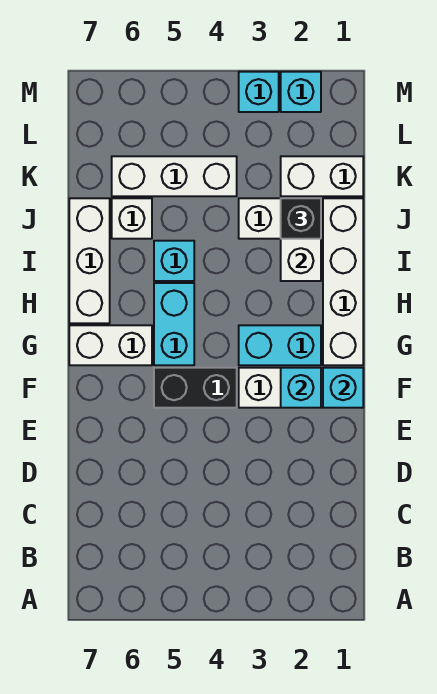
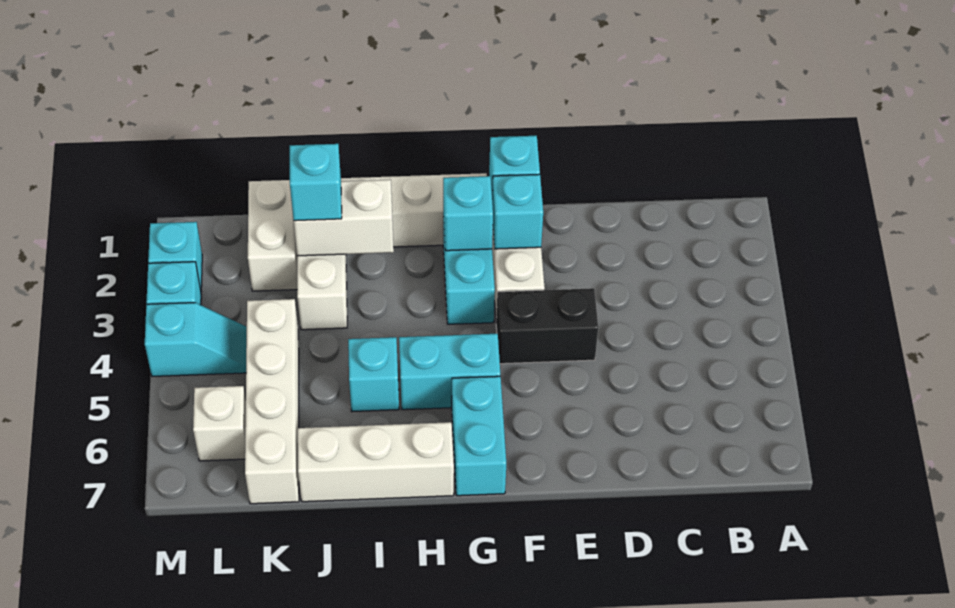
black 1x2 brick [154,368,237,408] -> black 1x2 brick turned to [496,288,598,364]
none -> cyan 1x1 brick [443,176,493,251]
white 1x2 brick [69,325,152,365] -> cyan 1x2 brick [452,376,506,496]
black 1x1 brick [281,198,321,239] -> cyan 1x1 brick [290,144,342,221]
white 1x1 brick [112,198,152,239] -> white 1x1 brick moved to [193,386,246,461]
white 1x3 brick [112,156,237,196] -> white 1x4 brick [245,299,299,504]
none -> cyan 1x2 slope [145,303,247,377]

